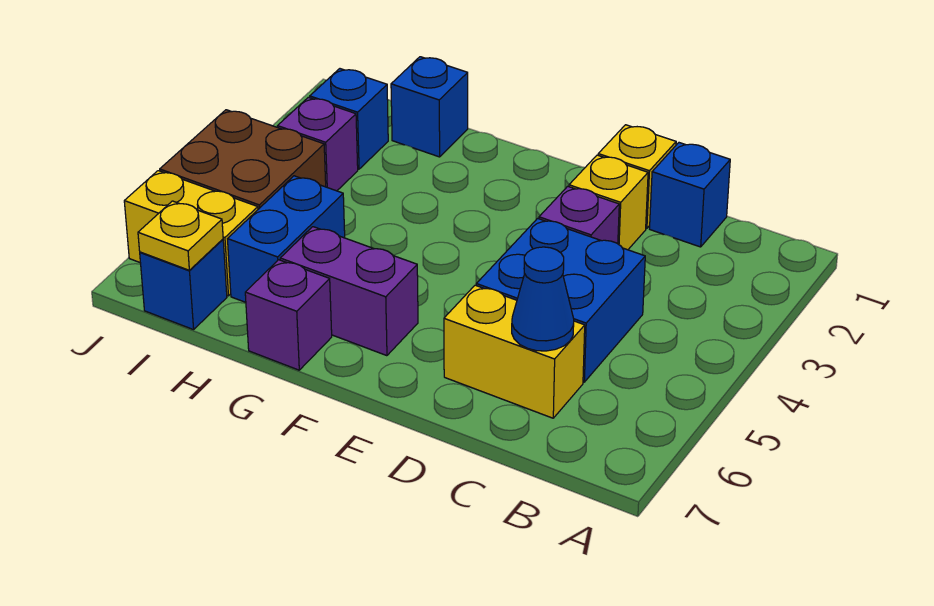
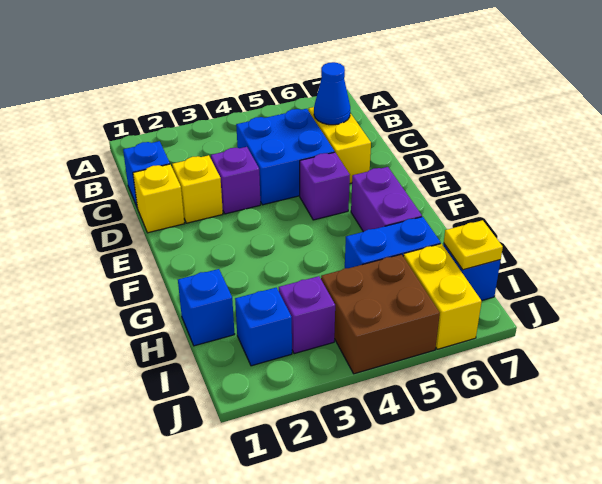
purple 1x1 brick [245,260,332,370] -> purple 1x1 brick moved to [300,152,350,220]

